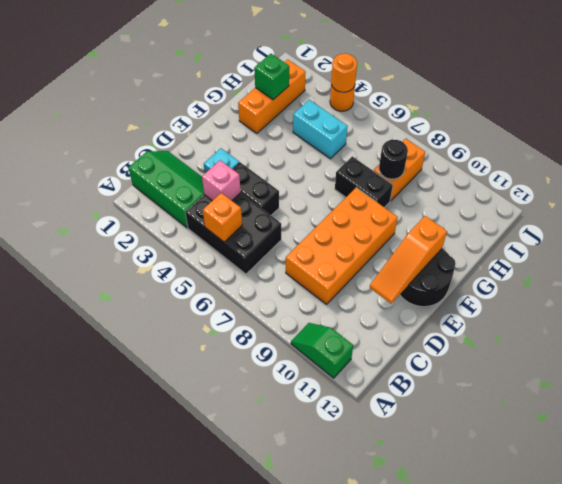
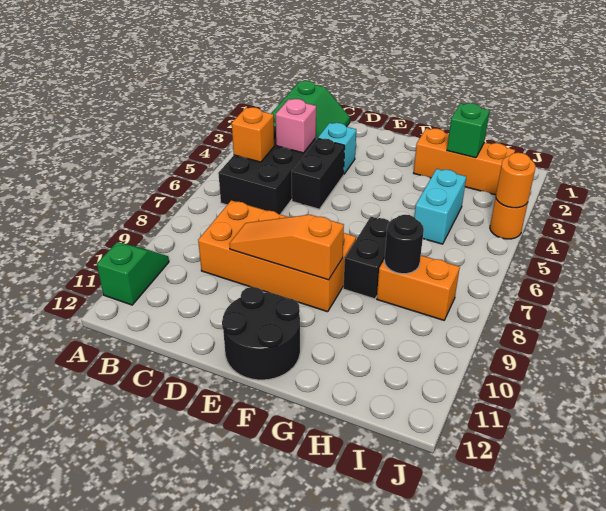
orange 1x3 slope [370,216,447,303] -> orange 1x3 slope moved to [229,215,344,280]

